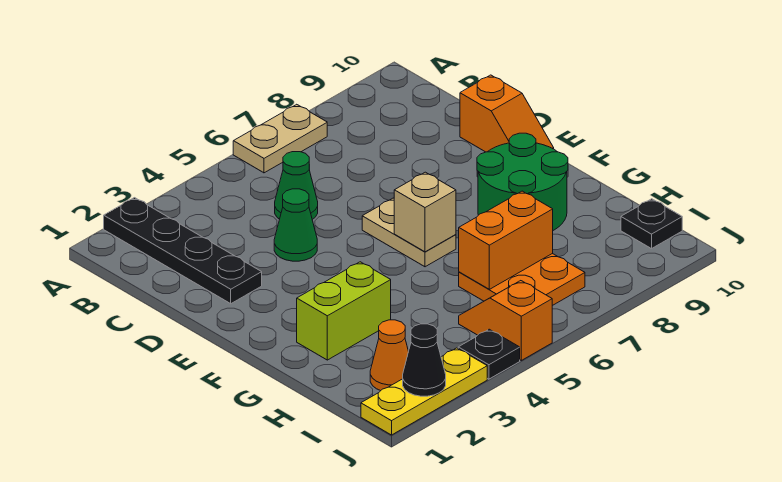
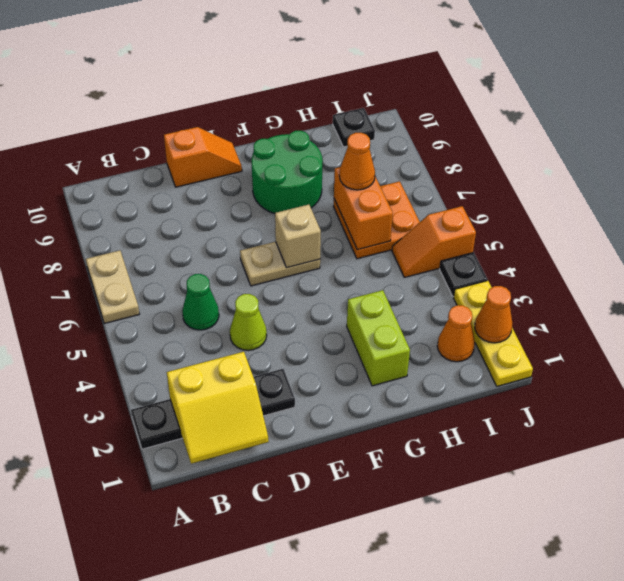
none -> yellow 2x2 slope [167,352,269,464]
green 1x1 cone [274,189,317,261] -> lime 1x1 cone [230,294,267,350]
none -> orange 1x1 cone [339,133,375,190]
black 1x1 cone [403,324,446,396] -> orange 1x1 cone [475,286,512,343]

